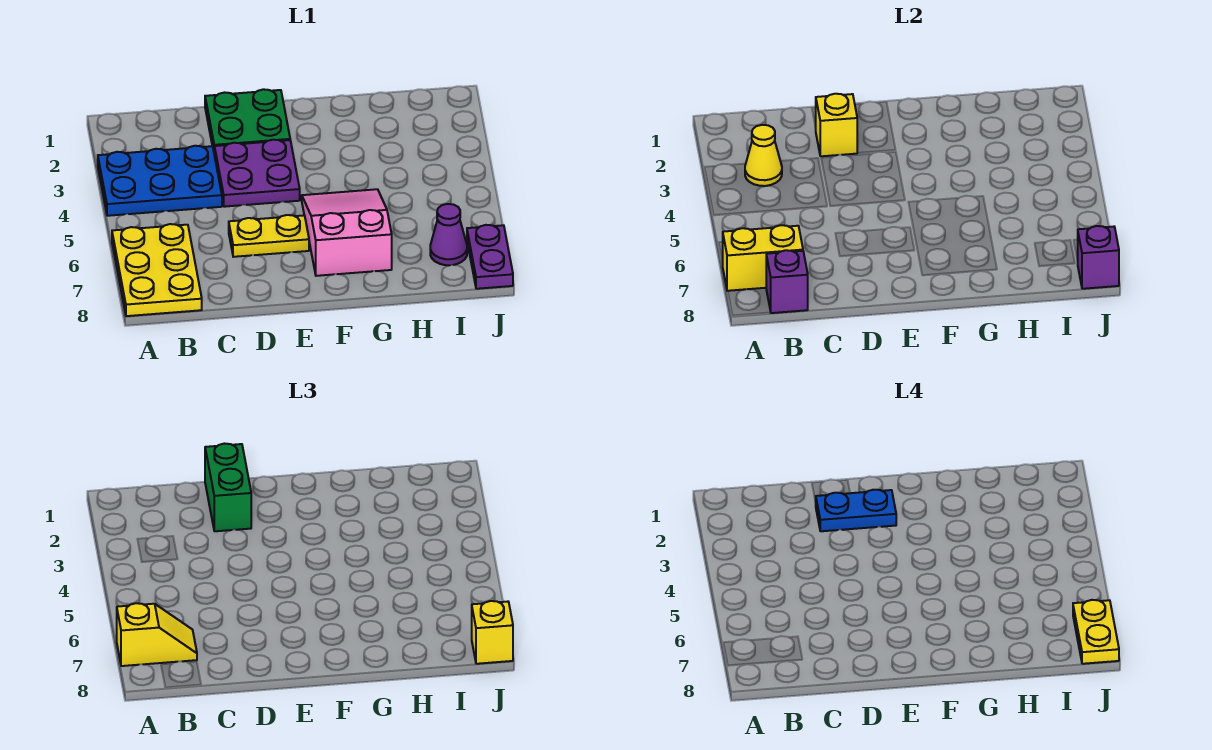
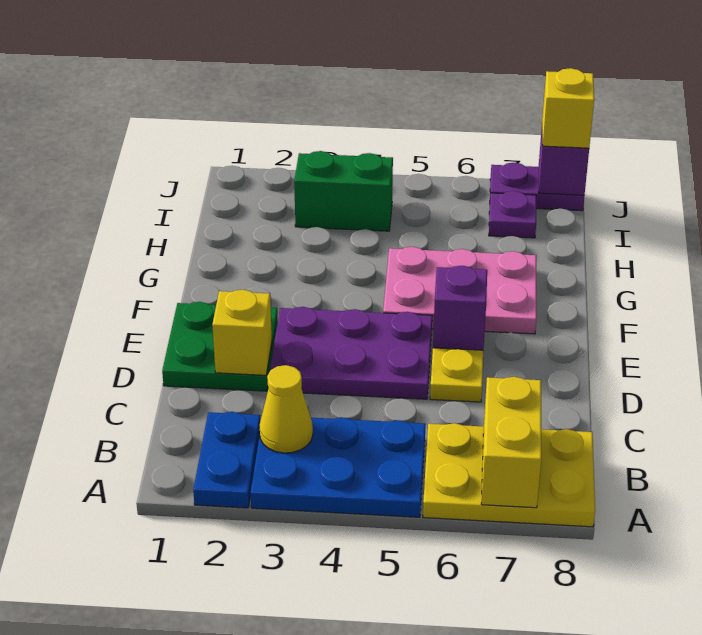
blue 2x3 plate [98,146,222,216] -> blue 2x3 plate turned to [251,418,426,517]
yellow 1x2 slope [117,603,197,666] -> none
purple 1x1 brick [766,250,808,313] -> purple 1x1 brick moved to [433,266,487,350]
green 1x2 brick [205,444,251,531] -> green 1x2 brick moved to [294,151,393,231]
blue 1x2 plate [816,490,896,531] -> blue 1x2 plate moved to [193,412,260,508]
purple 2x2 plate [215,140,300,207] -> purple 2x3 plate [270,307,432,399]
pink 2x3 slope [302,189,392,276] -> pink 2x3 plate [383,247,537,334]
purple 1x1 cone [430,204,467,265] -> purple 1x1 plate [489,191,536,238]
yellow 1x2 plate [1073,600,1119,664] -> none

